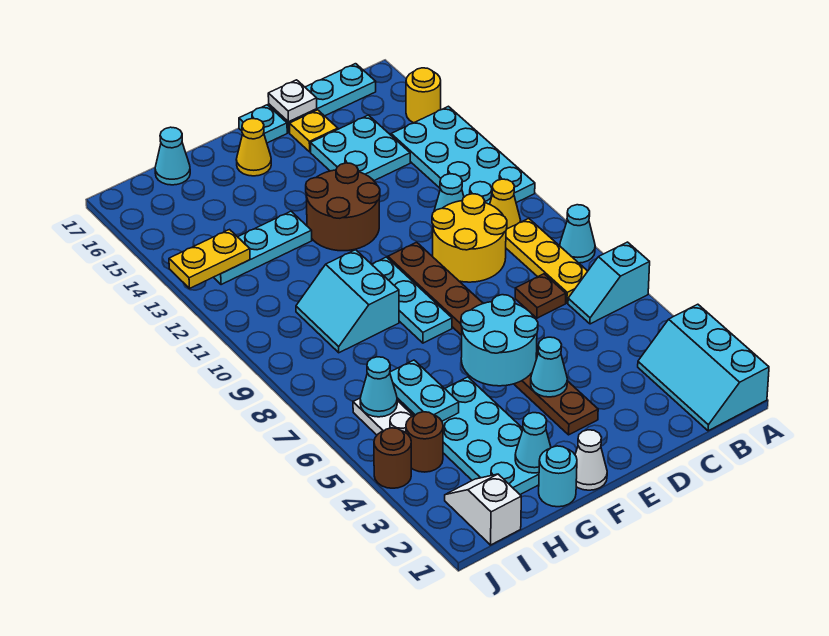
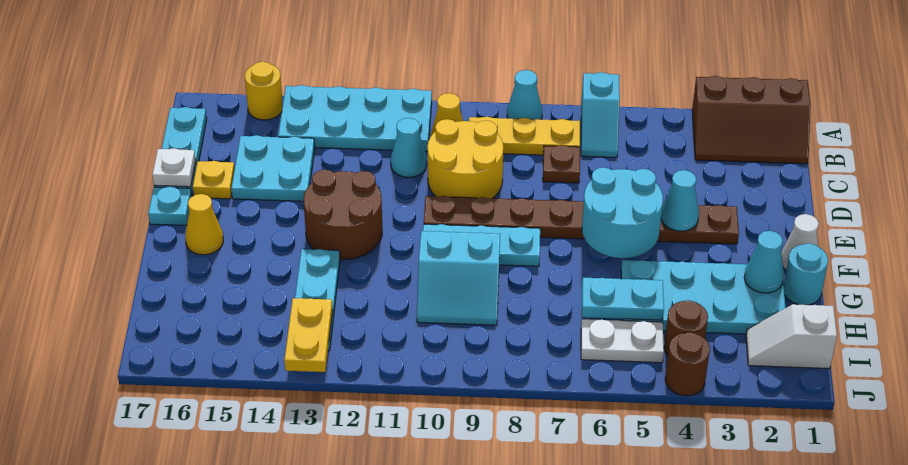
cyan 2x3 slope [638,304,769,431] -> brown 2x3 slope [692,76,811,164]
cyan 1x1 cone [155,127,190,185] -> none
cyan 1x1 cone [360,357,397,417] -> none

